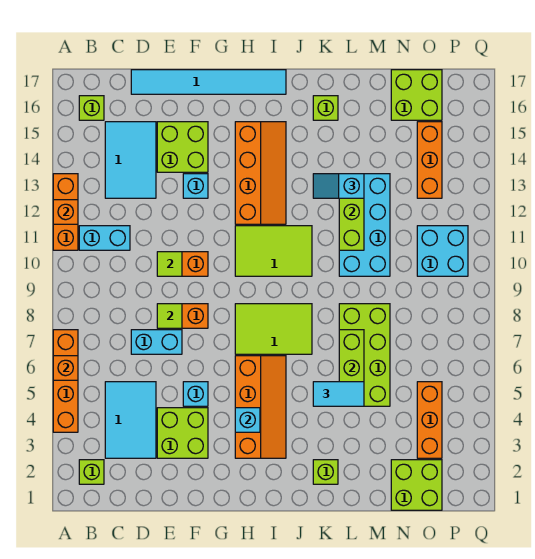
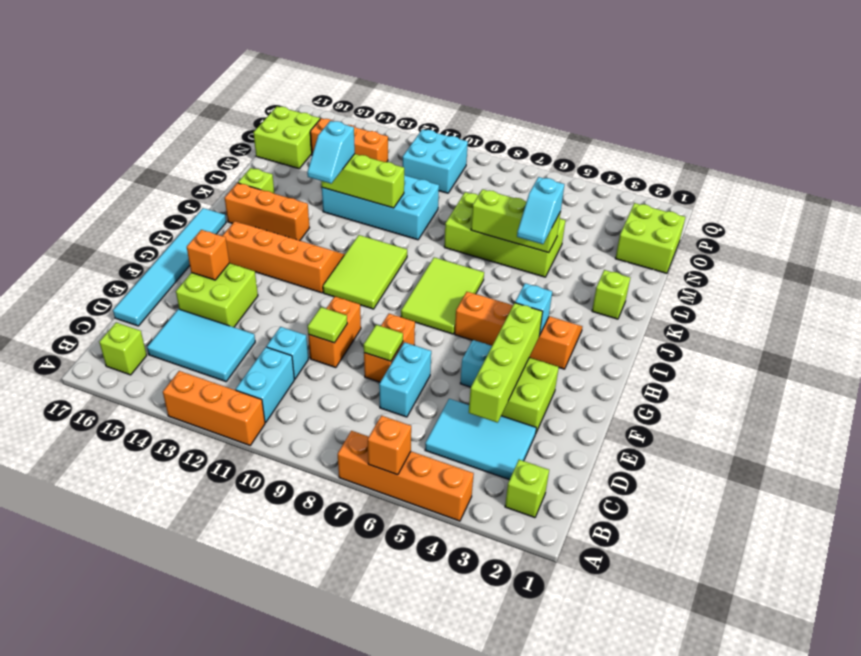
orange 1x1 brick [53,200,78,224] -> orange 1x1 brick moved to [187,230,229,280]
none -> lime 1x4 brick [469,303,543,423]
cyan 1x1 brick [183,174,208,198] -> cyan 1x1 brick moved to [266,327,308,379]
cyan 1x2 tile [313,382,364,406] -> cyan 1x2 slope [517,177,564,244]
orange 1x3 brick [417,382,442,458] -> orange 1x3 brick moved to [225,183,310,240]

